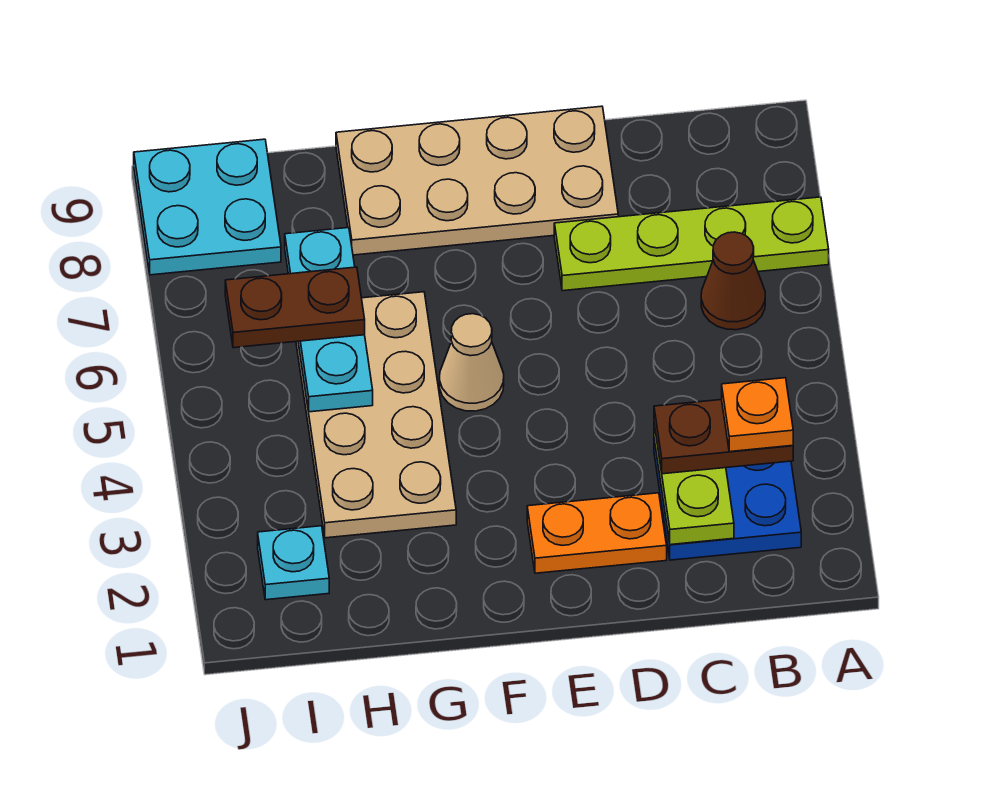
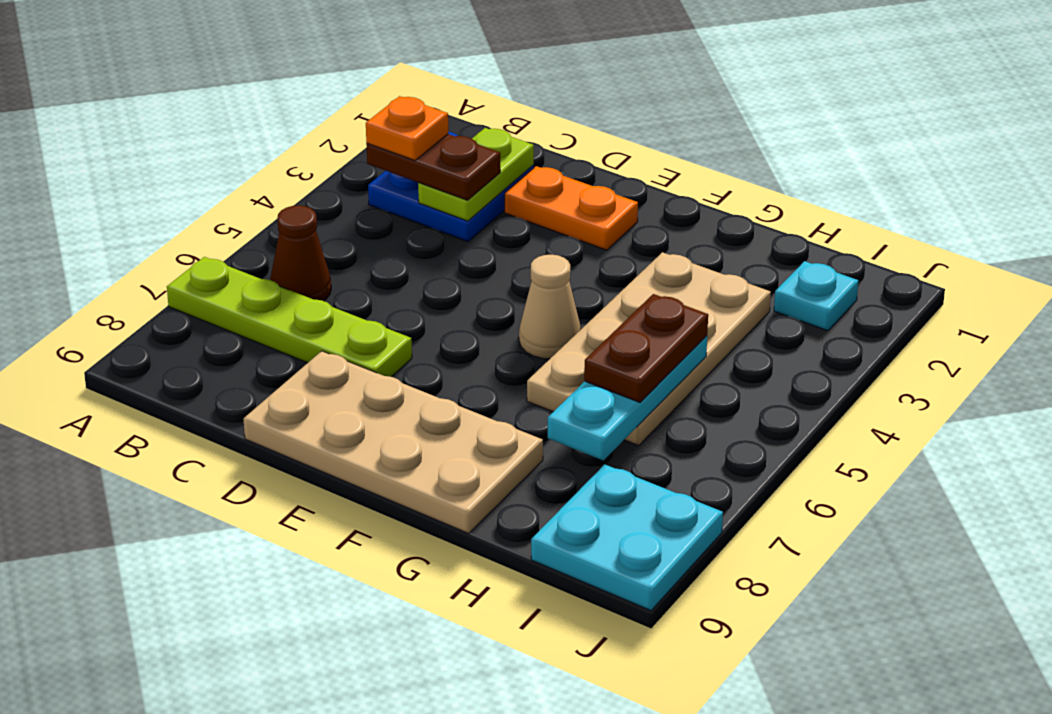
brown 1x2 plate [225,267,365,348] -> brown 1x2 plate turned to [584,294,708,402]

